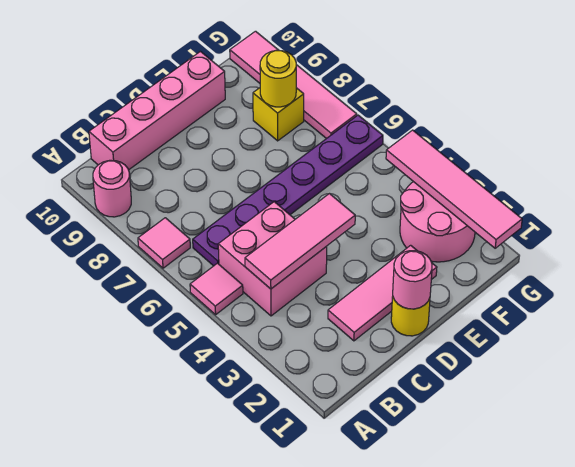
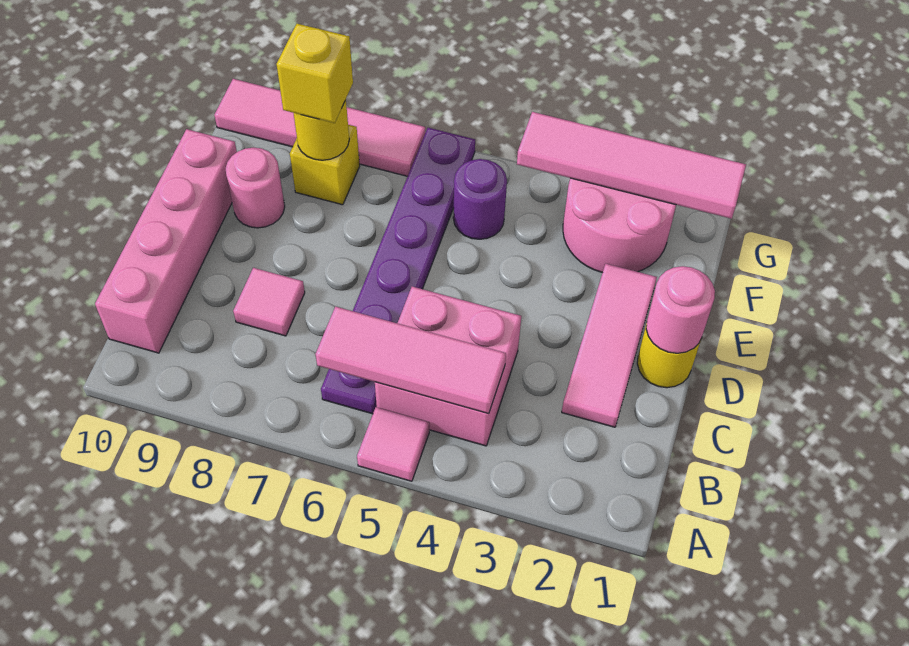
pink 1x1 tile [138,218,190,268] -> pink 1x1 tile moved to [233,268,305,336]
pink 1x1 round brick [93,160,131,217] -> pink 1x1 round brick moved to [226,147,285,228]
pink 1x3 tile [245,194,355,289] -> pink 1x3 tile turned to [316,306,506,414]
none -> purple 1x1 round brick [453,159,507,239]
none -> yellow 1x1 brick [276,24,353,123]

